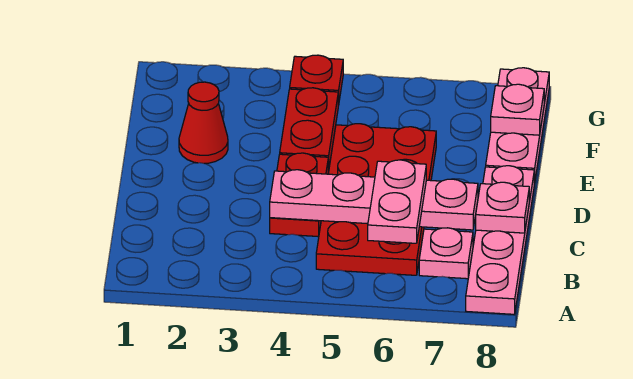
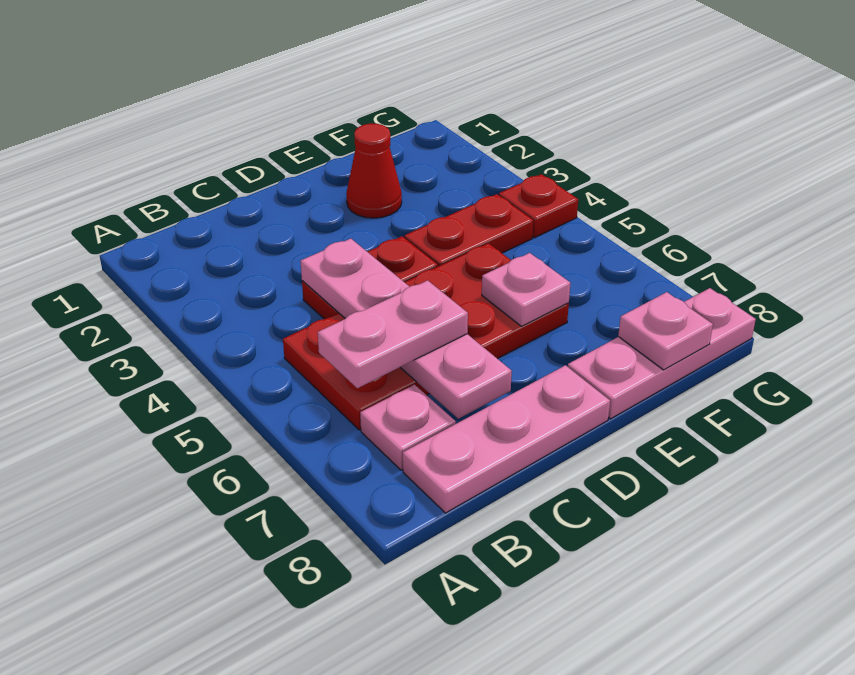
pink 1x4 plate [466,166,534,314] -> pink 1x3 plate [403,365,610,513]
pink 1x1 plate [476,182,529,233] -> pink 1x1 plate moved to [482,253,570,326]

